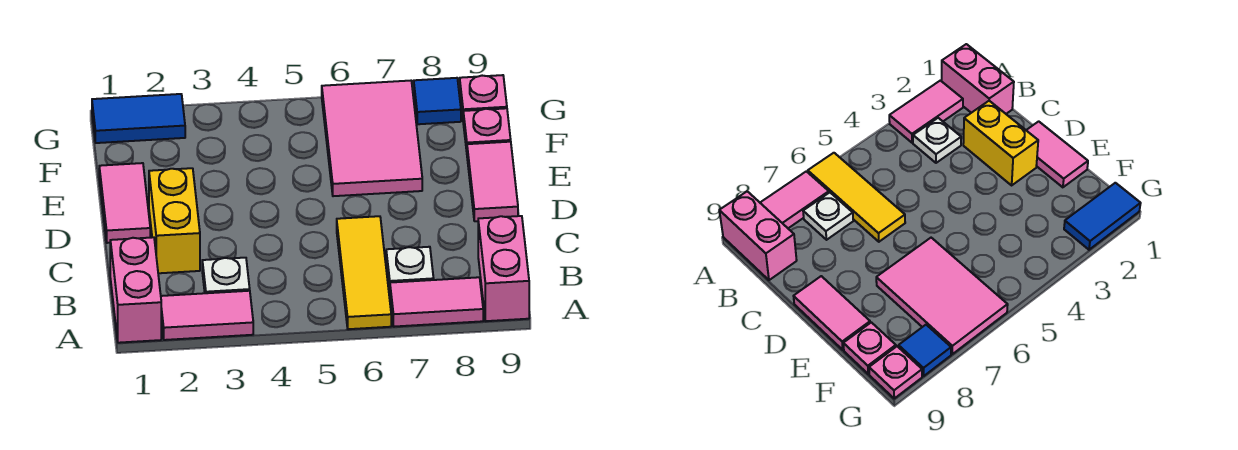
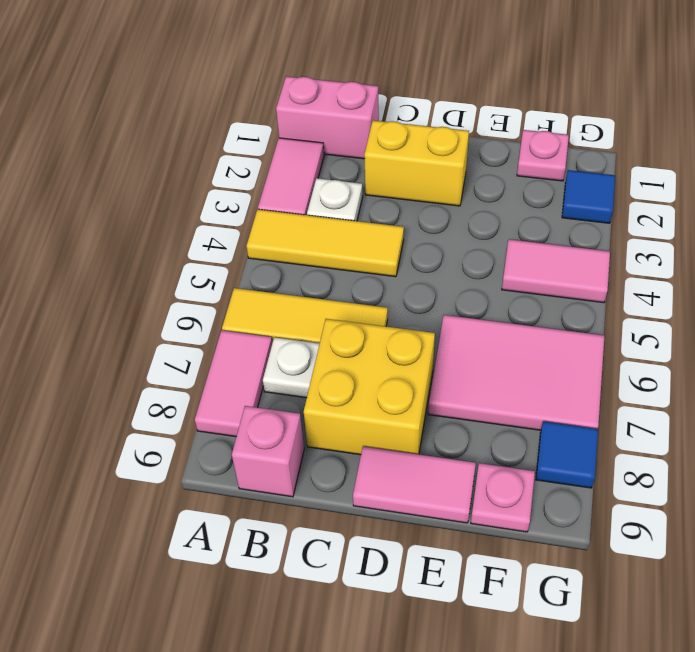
none -> yellow 1x3 tile [247,209,404,277]
pink 1x2 brick [478,216,529,321] -> pink 1x1 brick [232,406,304,497]
none -> yellow 2x2 brick [304,319,435,455]
pink 1x2 tile [99,163,150,243] -> pink 1x2 tile moved to [502,239,610,303]
blue 1x2 tile [92,94,185,143] -> blue 1x1 tile [562,170,615,223]
pink 1x1 plate [460,75,507,116] -> pink 1x1 plate moved to [517,130,569,181]

